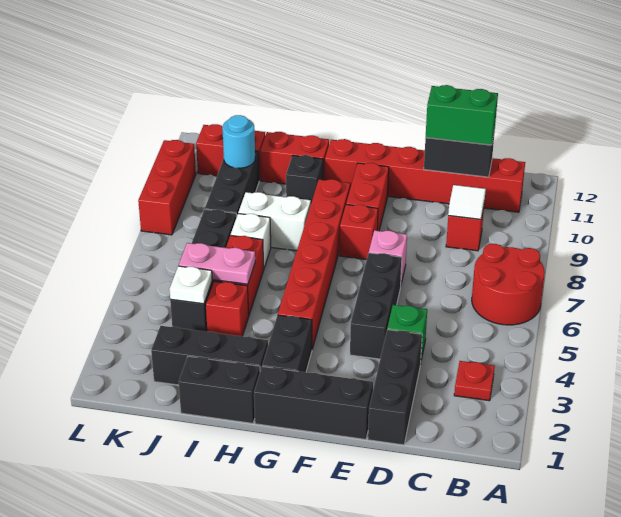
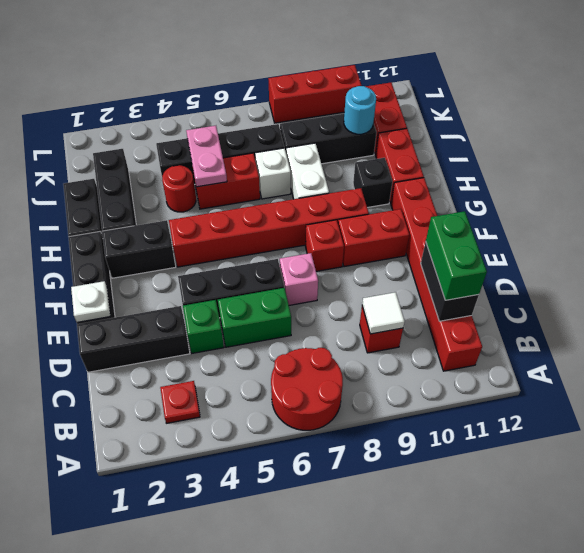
none -> green 1x2 brick [218,288,291,347]
red 1x1 brick [206,281,249,336] -> red 1x1 round brick [162,165,196,212]
white 1x1 plate [169,266,212,304] -> white 1x1 plate moved to [71,281,110,322]

